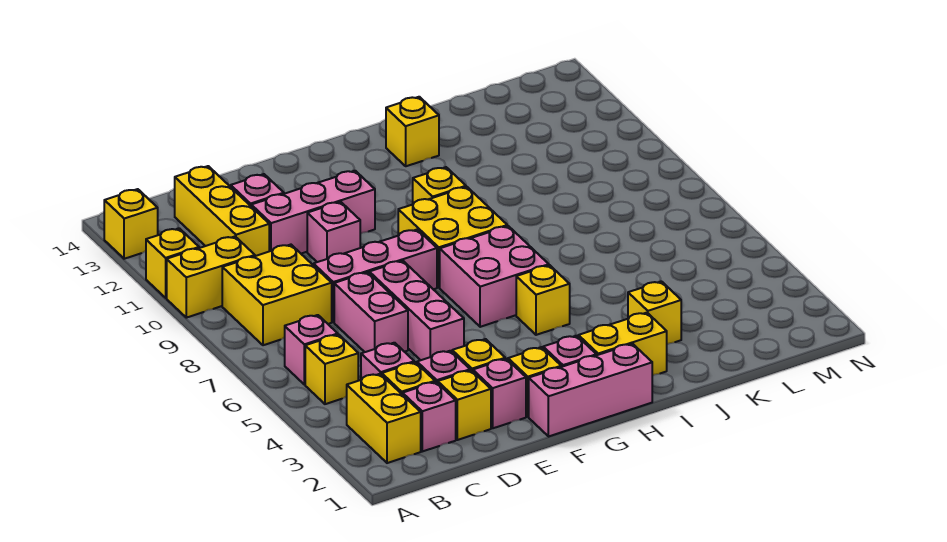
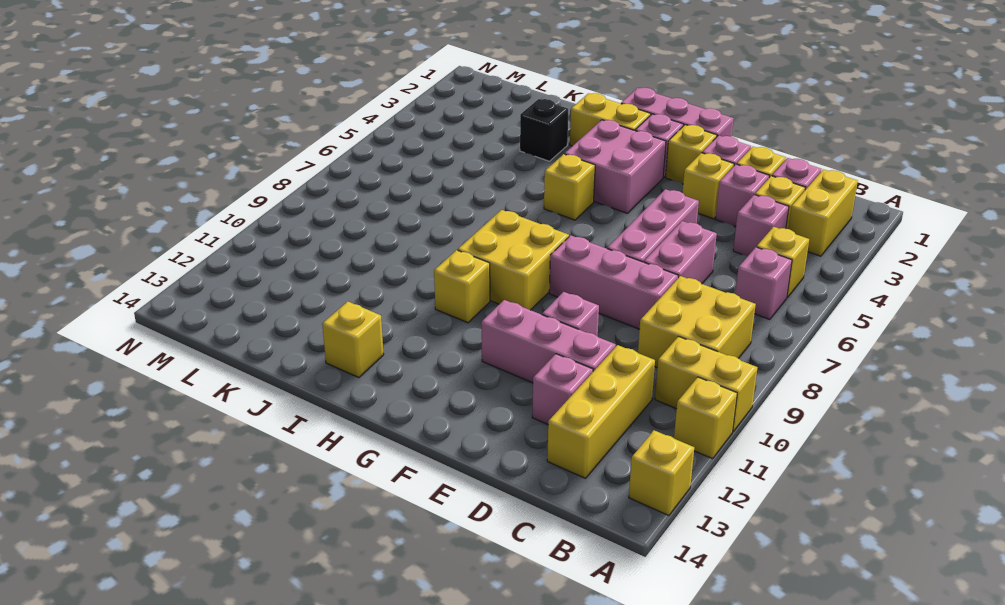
pink 2x2 brick [440,226,549,327] -> pink 2x2 brick moved to [565,120,666,213]
yellow 1x1 brick [628,281,681,344] -> black 1x1 brick [520,99,568,161]

